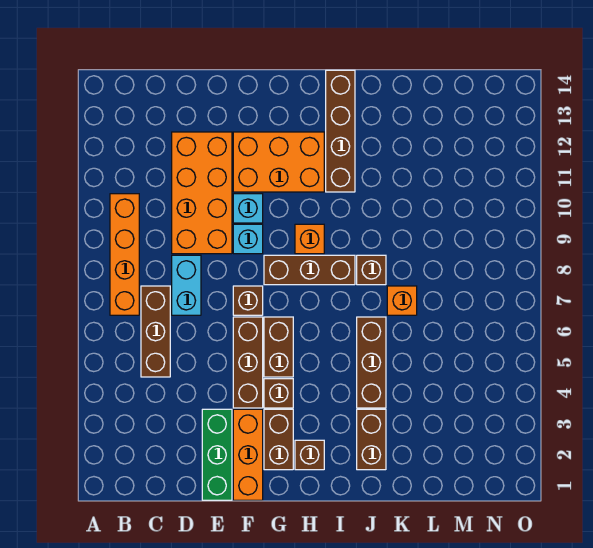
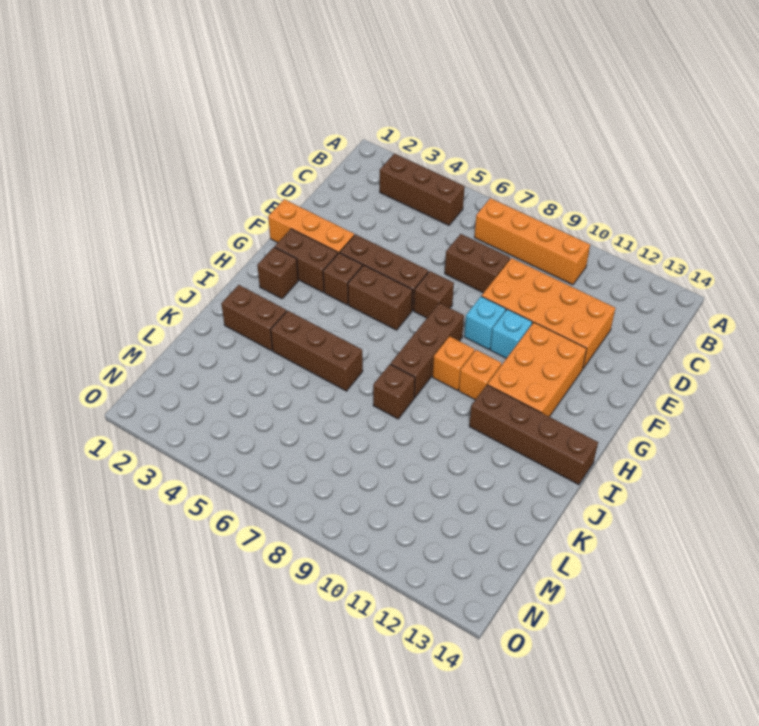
brown 1x3 brick [141,286,170,377] -> brown 1x3 brick moved to [380,154,465,225]
cyan 1x2 brick [172,255,201,315] -> brown 1x2 brick [445,234,510,293]
green 1x3 brick [202,409,232,500] -> none
orange 1x1 brick [387,286,417,315] -> orange 1x1 brick moved to [459,350,501,400]

